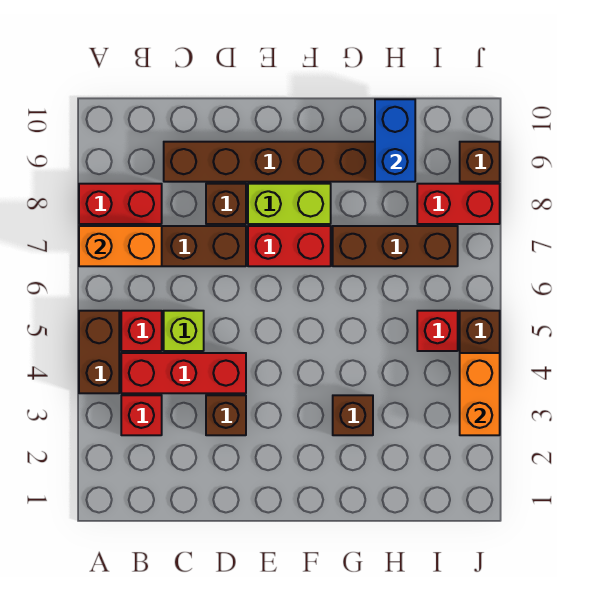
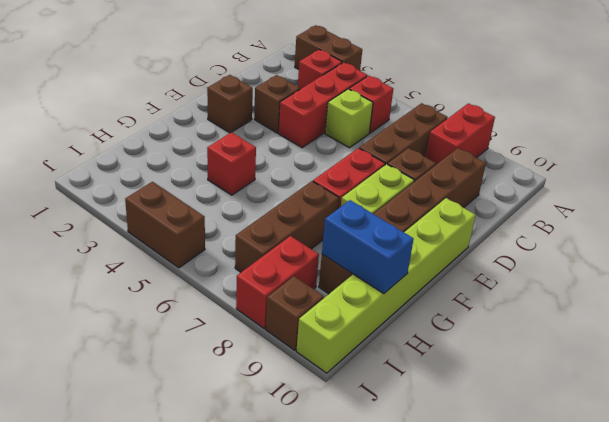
brown 1x2 brick [79,311,119,393] -> brown 1x2 brick moved to [295,25,362,71]
orange 1x2 brick [79,226,162,266] -> none
none -> lime 1x6 brick [296,198,476,373]
brown 1x1 brick [333,395,373,435] -> brown 1x1 brick moved to [207,75,253,133]
red 1x1 brick [417,311,458,351] -> red 1x1 brick moved to [207,132,256,195]
orange 1x2 brick [460,353,500,435] -> none

